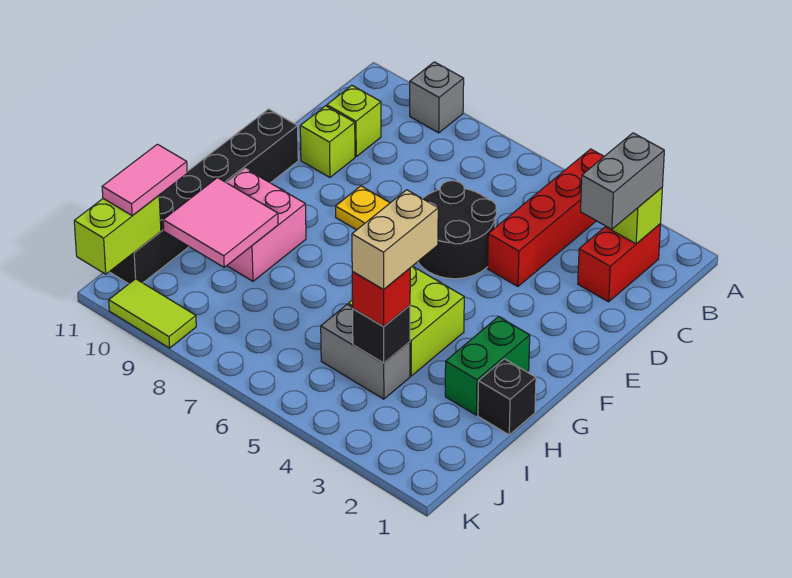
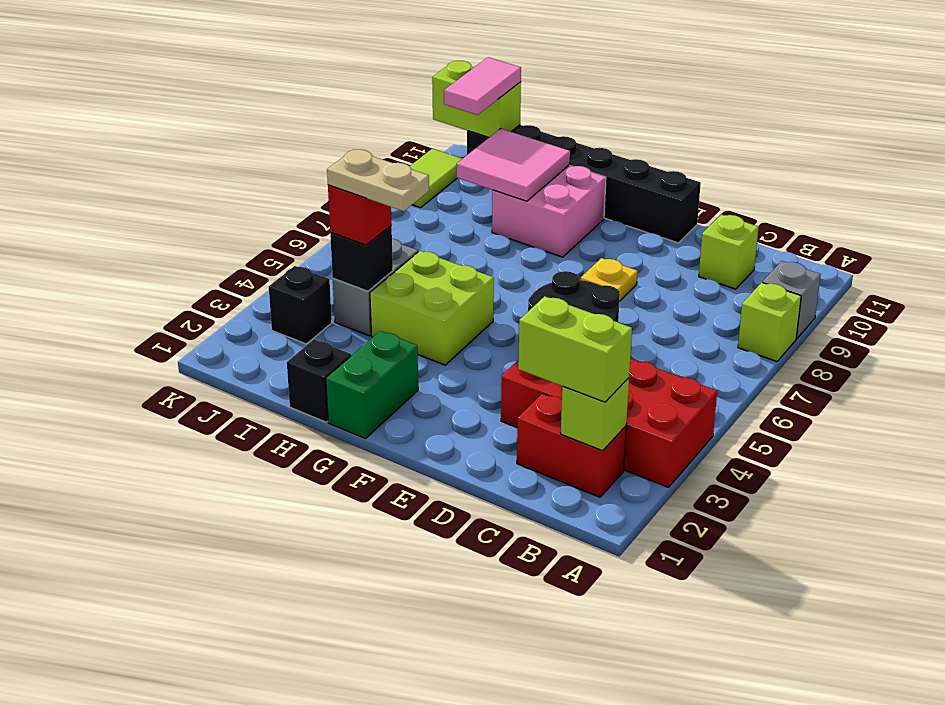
red 1x4 brick [488,149,604,286] -> red 2x4 brick [501,359,717,487]
grey 1x2 brick [581,133,664,229] -> lime 1x2 brick [518,296,632,402]
lime 1x1 brick [300,106,355,177] -> lime 1x1 brick moved to [738,283,801,361]
green 1x2 brick [445,317,530,415] -> green 1x2 brick turned to [326,331,418,439]
tan 1x2 brick [352,190,438,290] -> tan 1x2 plate [327,150,429,211]
pink 1x2 tile [102,144,187,216] -> pink 1x2 tile turned to [444,57,521,115]
none -> black 1x1 brick [269,266,332,344]

